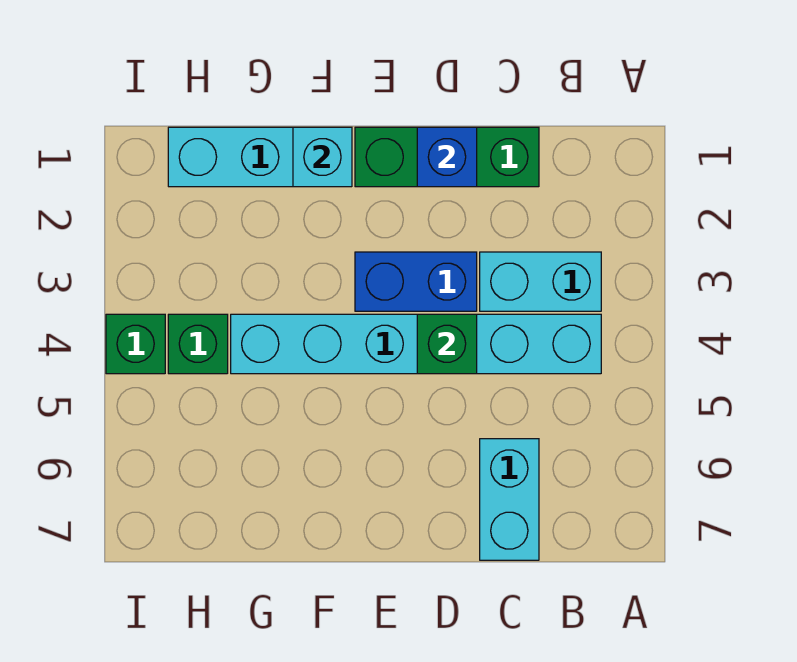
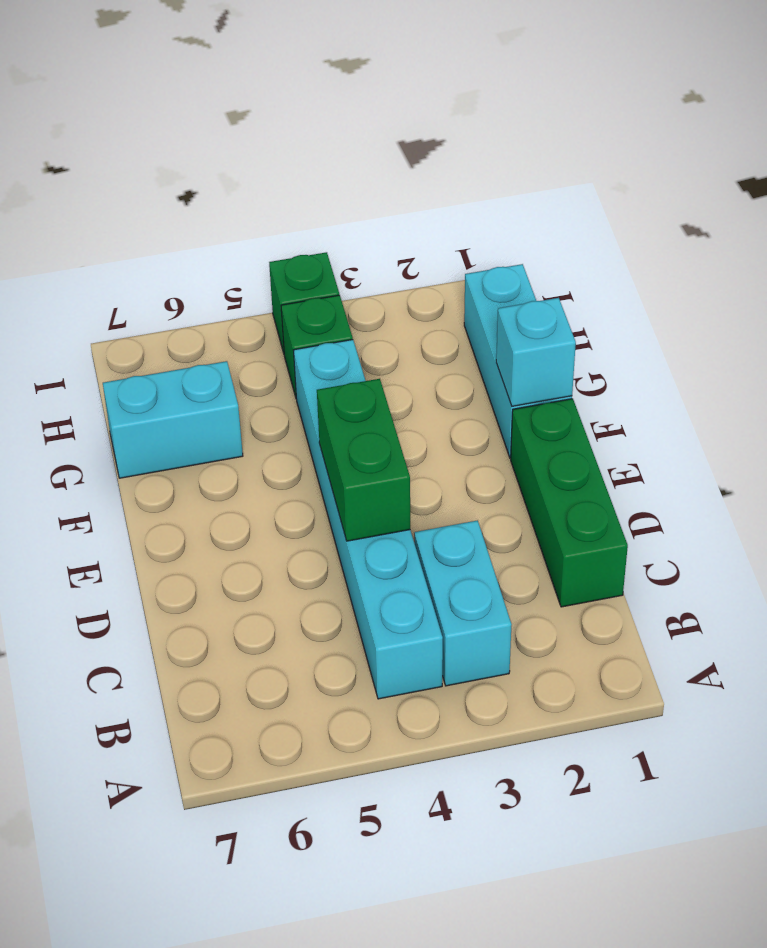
cyan 1x2 brick [480,439,539,560] -> cyan 1x2 brick moved to [103,361,243,478]
blue 1x1 brick [417,127,477,187] -> none
blue 1x2 brick [355,252,477,311] -> none
green 1x1 brick [417,314,477,374] -> green 1x2 brick [317,379,410,541]

